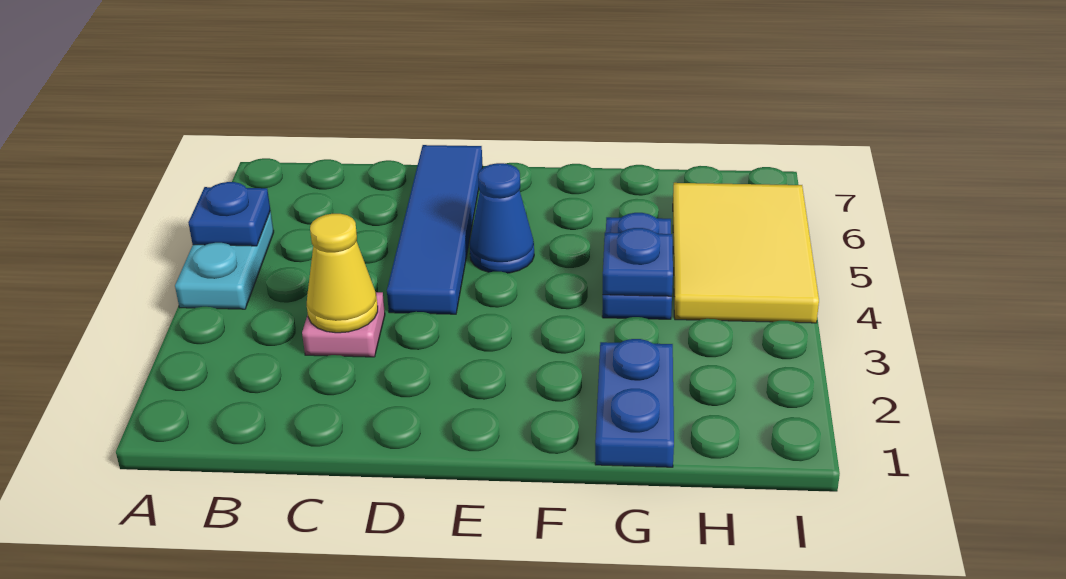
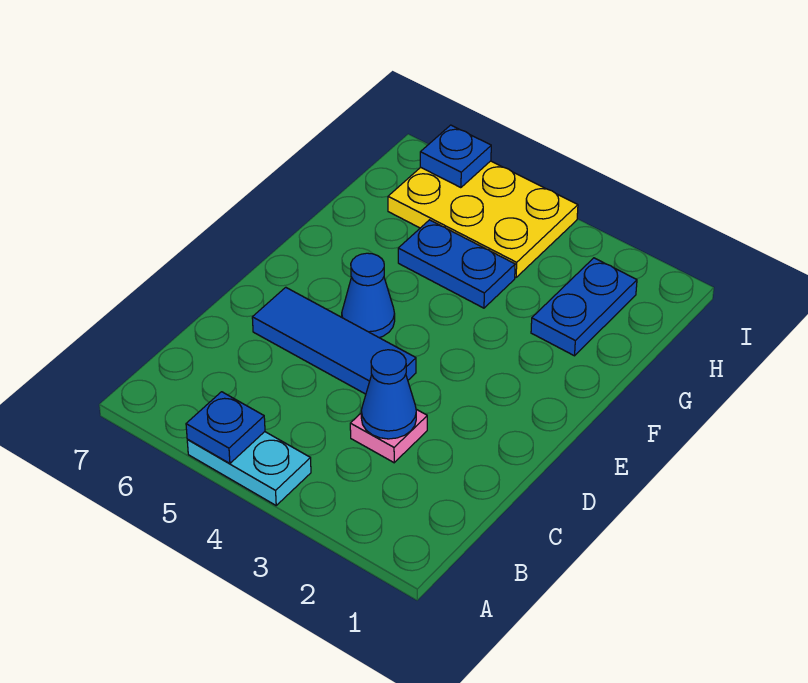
yellow 1x1 cone [307,214,378,333] -> blue 1x1 cone [361,350,416,439]
blue 1x4 tile [387,145,483,314] -> blue 1x3 tile [252,287,416,394]
blue 1x2 plate [595,339,674,467] -> blue 1x2 plate turned to [531,258,637,356]
blue 1x1 plate [603,228,673,296] -> blue 1x1 plate moved to [420,125,491,188]
yellow 2x3 tile [673,183,819,323] -> yellow 2x3 plate [388,161,578,277]

